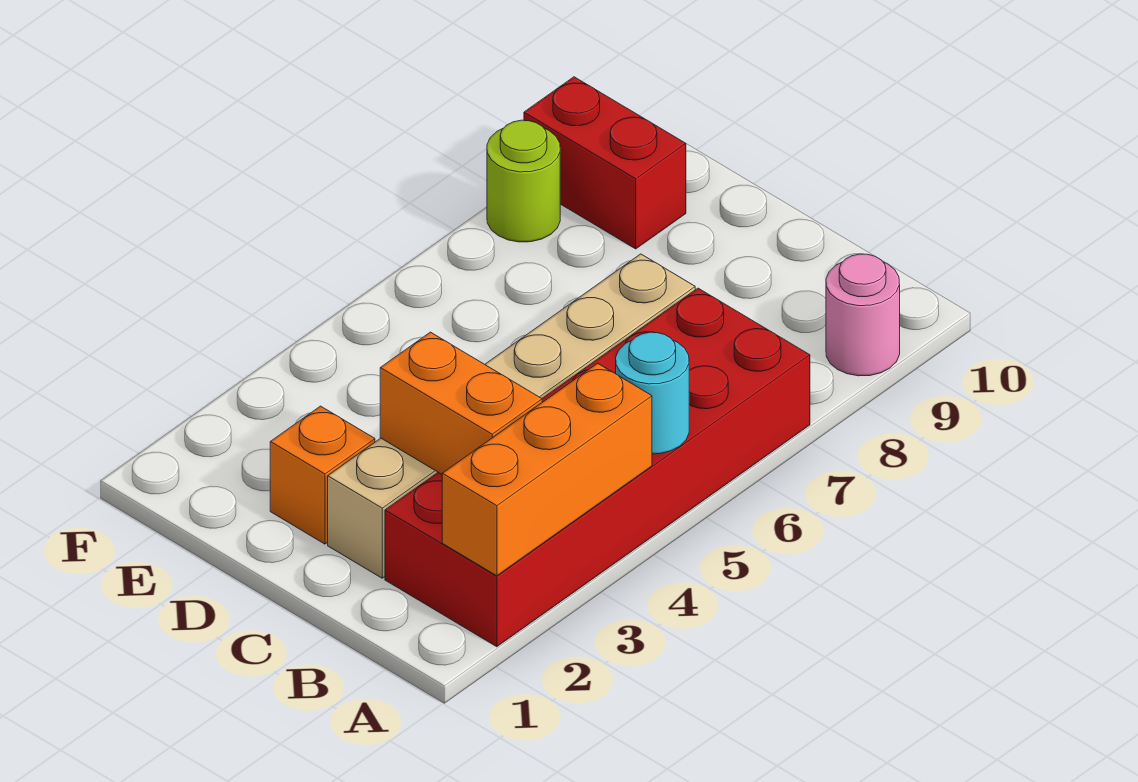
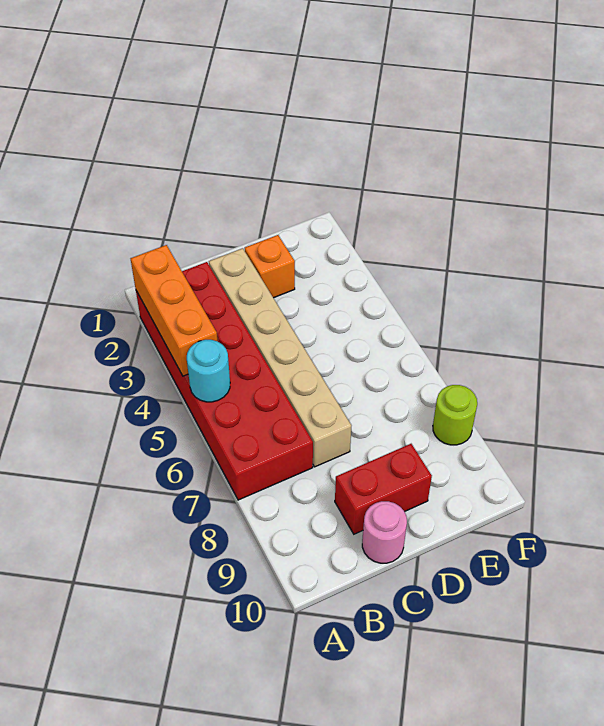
pink 1x1 round brick [826,254,900,376] -> pink 1x1 round brick moved to [362,501,407,563]
orange 1x2 brick [380,332,542,474] -> none
red 1x2 brick [524,77,686,249] -> red 1x2 brick moved to [335,444,432,534]

